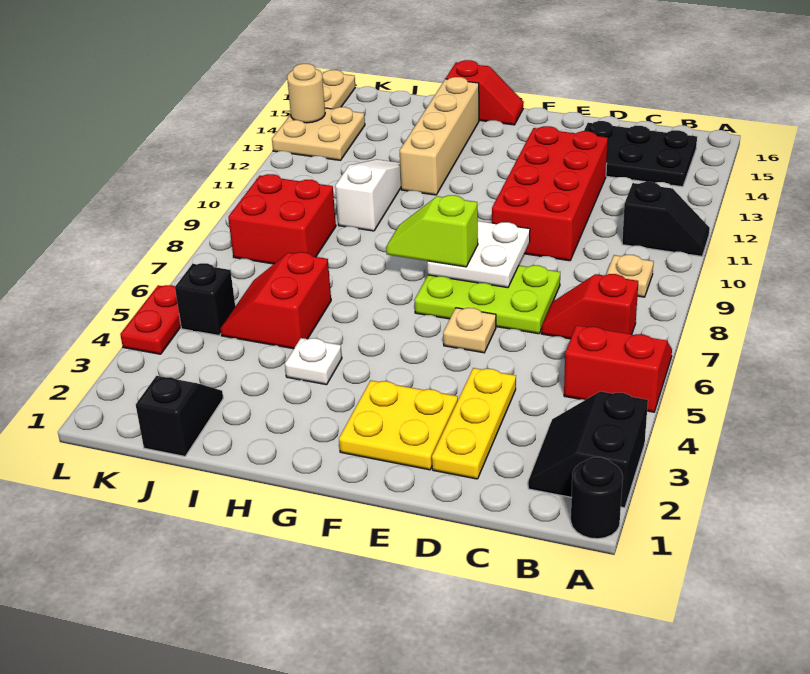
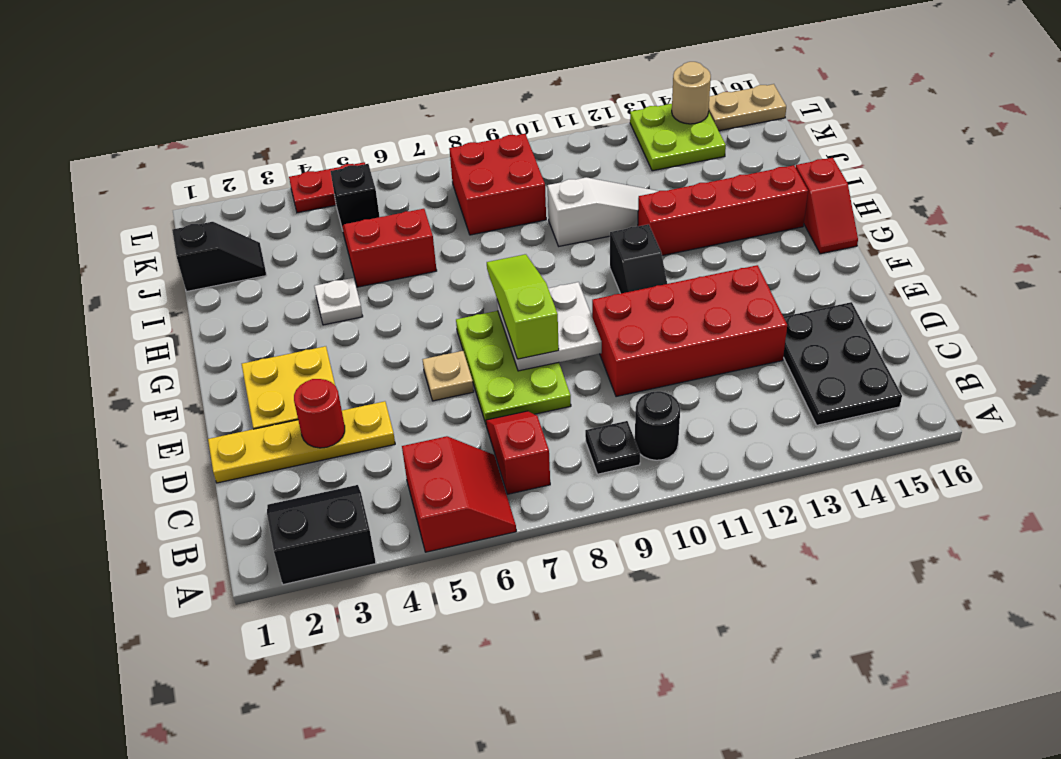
black 1x1 round brick [571,457,623,539] -> black 1x1 round brick moved to [635,391,680,460]
black 1x2 slope [622,182,710,256] -> black 1x2 slope moved to [610,224,667,294]
tan 1x1 plate [606,255,654,297] -> black 1x1 plate [585,421,640,474]
yellow 1x3 plate [432,368,516,479] -> yellow 1x4 plate [208,401,395,483]
none -> red 1x1 round brick [294,379,345,448]
lime 1x2 slope [386,195,478,267] -> lime 1x3 slope [487,254,559,359]
tan 1x4 brick [400,77,479,195] -> red 1x4 brick [638,165,808,256]
tan 2x2 plate [272,107,365,160] -> lime 2x2 plate [630,104,726,171]

